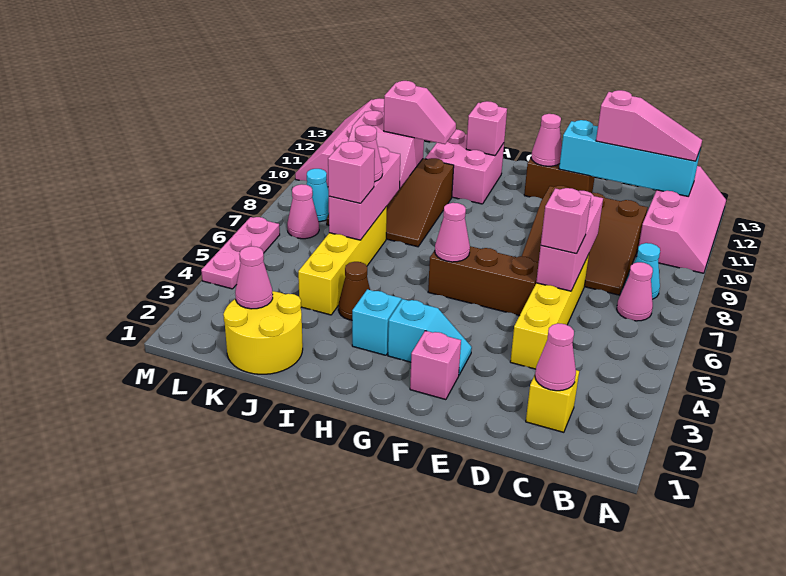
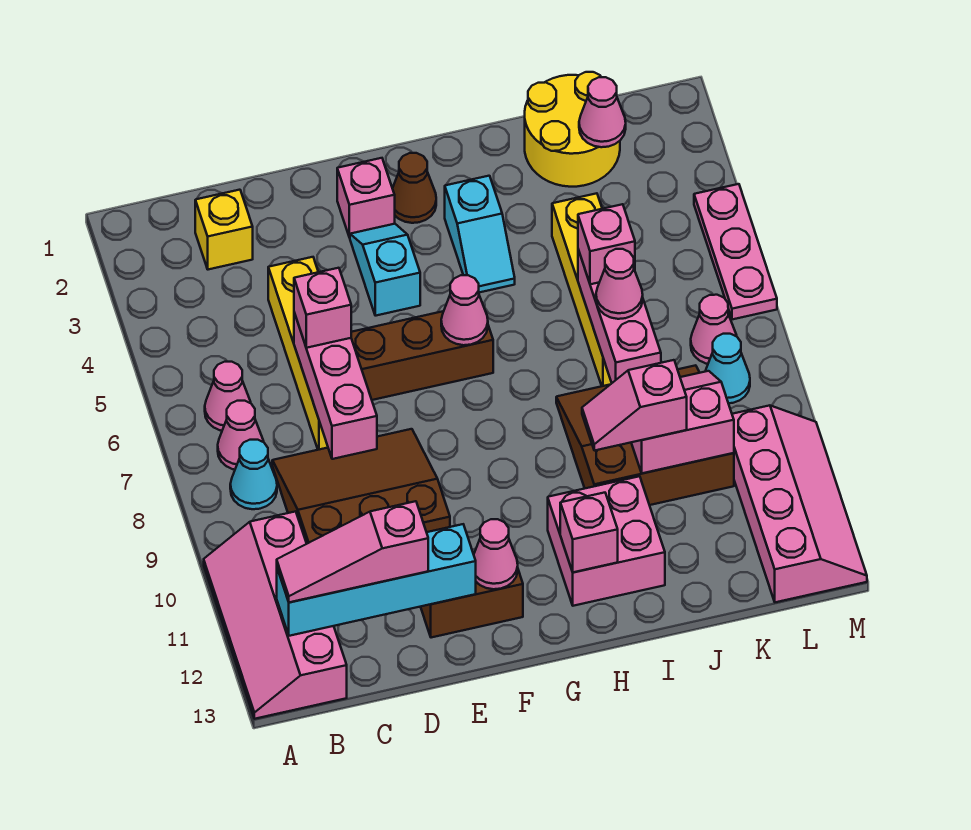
pink 1x1 cone [535,323,576,391] -> pink 1x1 cone moved to [205,362,251,431]
cyan 1x2 slope [388,299,472,375] -> cyan 1x2 slope turned to [350,224,420,316]
brown 1x1 cone [339,262,370,320] -> brown 1x1 cone moved to [392,153,436,223]

